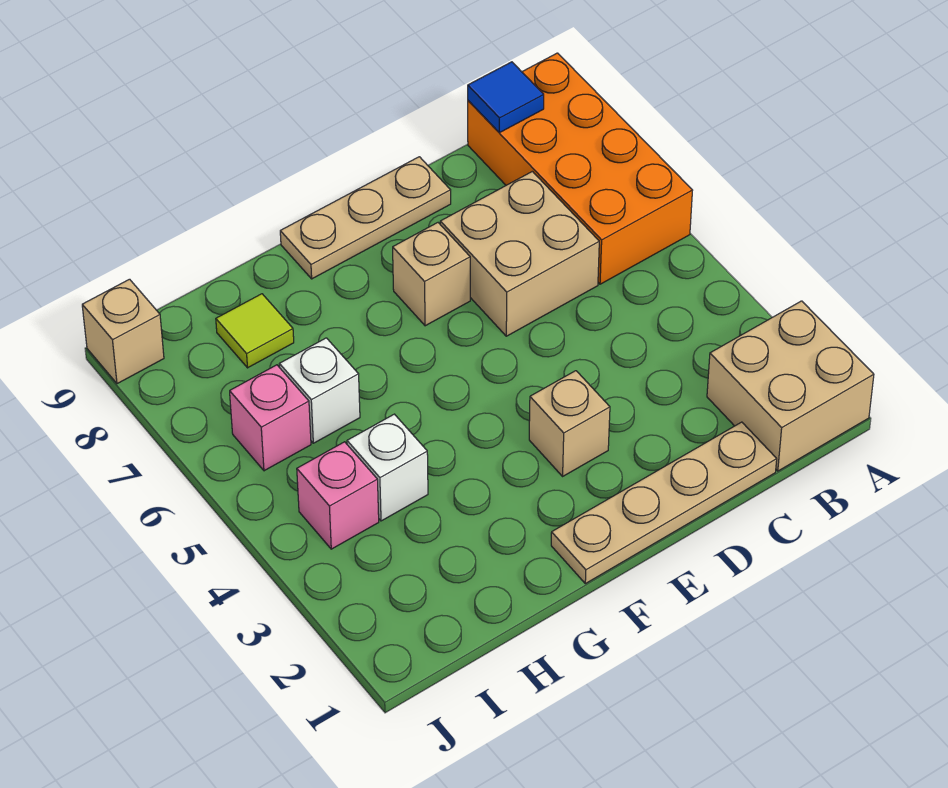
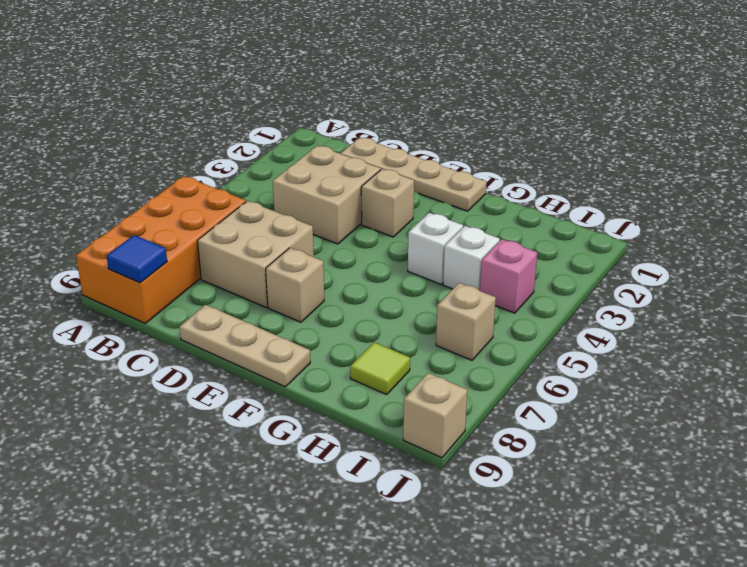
tan 2x2 brick [707,301,874,471] -> tan 2x2 brick moved to [273,146,381,244]
white 1x1 brick [279,338,360,443] -> white 1x1 brick moved to [408,213,463,284]
pink 1x1 brick [230,365,311,471] -> tan 1x1 brick [436,283,496,360]

